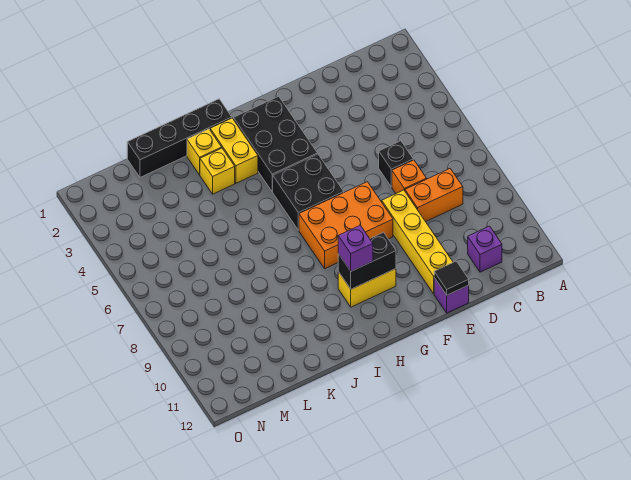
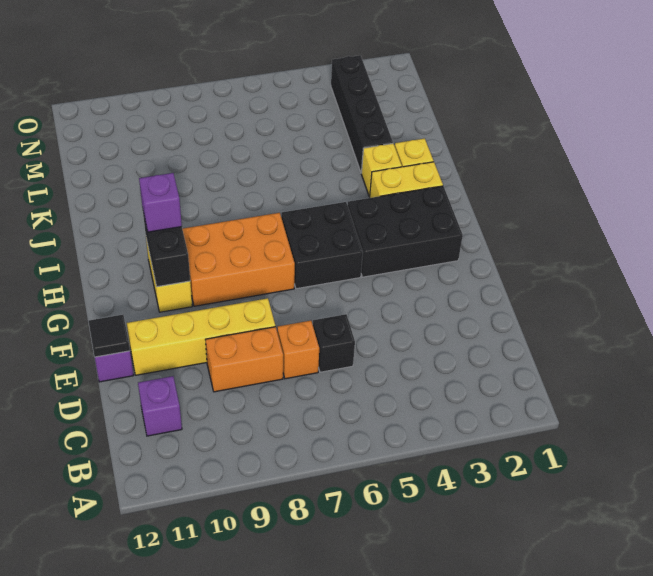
orange 1x2 brick [405,169,463,222] -> orange 1x2 brick turned to [206,327,283,392]
orange 2x3 brick [299,182,393,269] -> orange 2x3 brick turned to [182,213,295,306]
black 1x4 brick [127,99,232,177] -> black 1x4 brick moved to [331,55,393,173]

